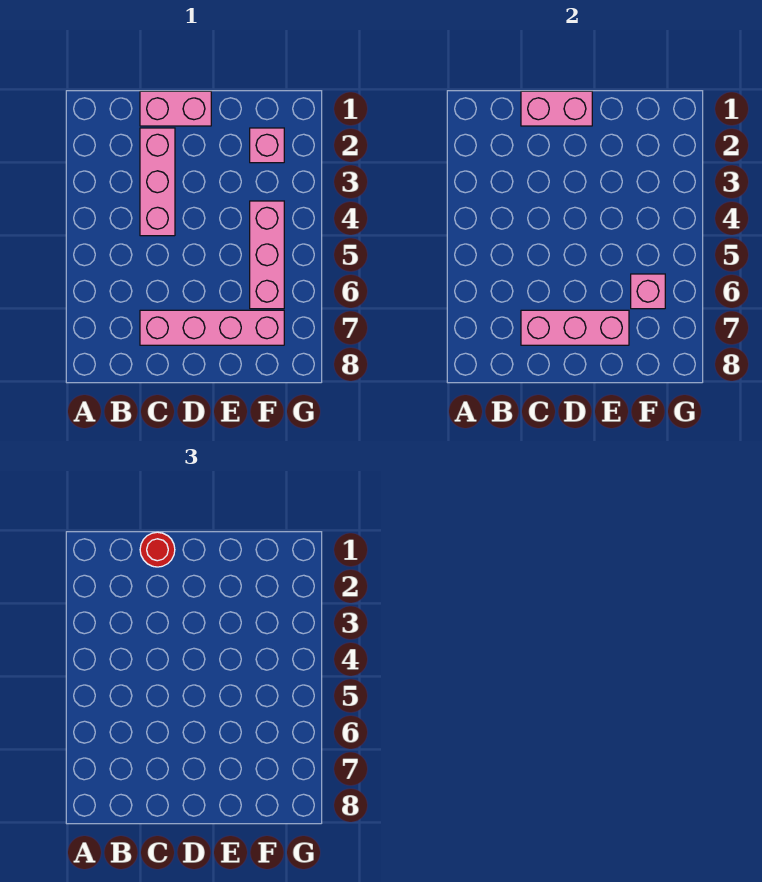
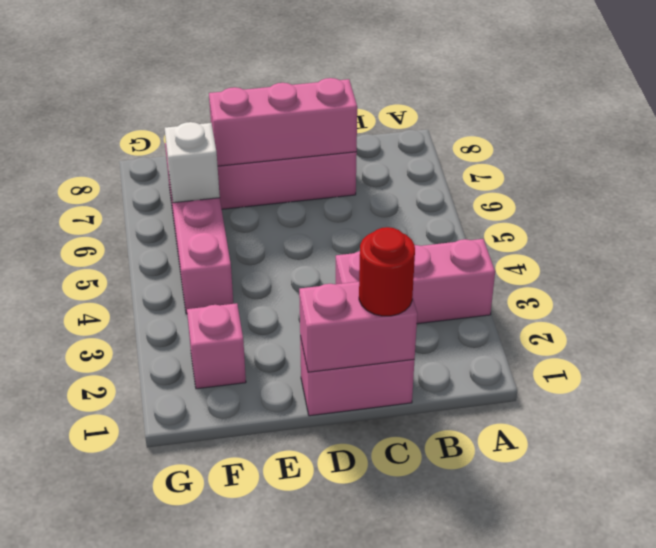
pink 1x3 brick [140,128,175,236] -> pink 1x3 brick turned to [336,239,495,324]
pink 1x1 brick [631,274,665,309] -> white 1x1 brick [165,122,220,203]

